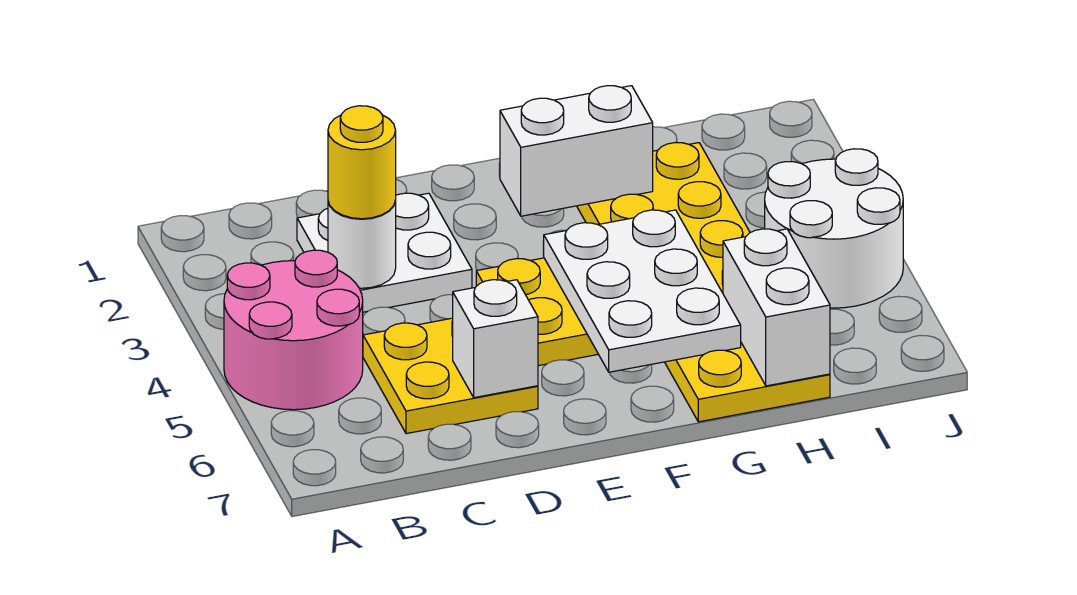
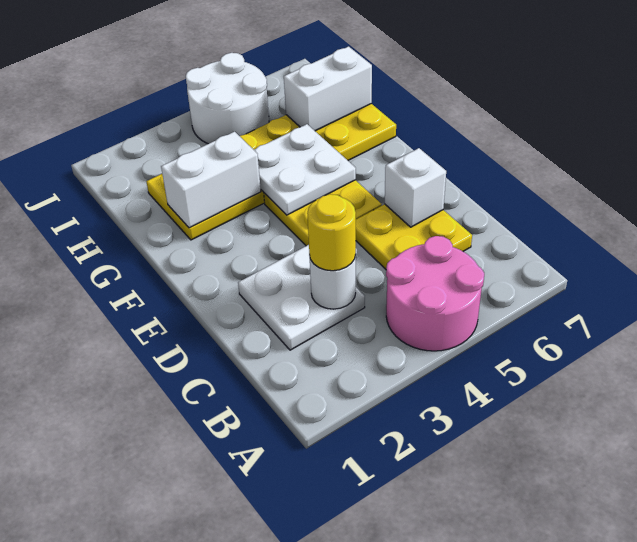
white 1x2 brick [500,86,653,216] -> white 1x2 brick turned to [161,132,261,228]
white 2x3 plate [543,210,741,372] -> white 2x2 plate [254,124,356,215]

